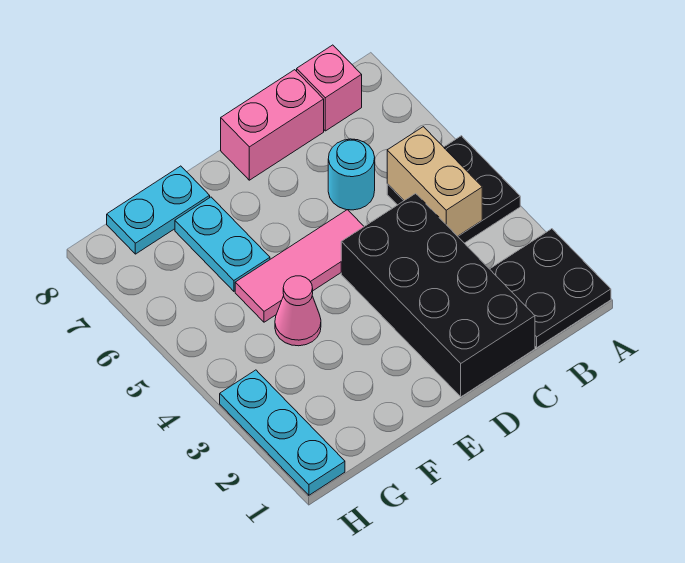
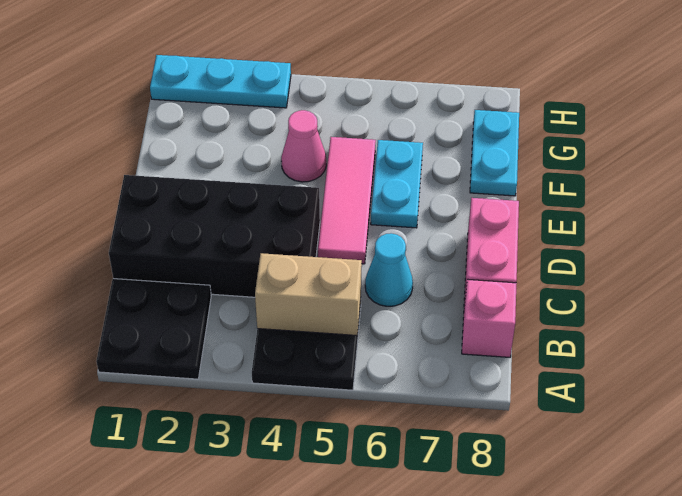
cyan 1x1 round brick [328,139,375,210] -> cyan 1x1 cone [365,233,413,306]
cyan 1x2 plate [175,197,270,291] -> cyan 1x2 plate turned to [371,140,423,228]

